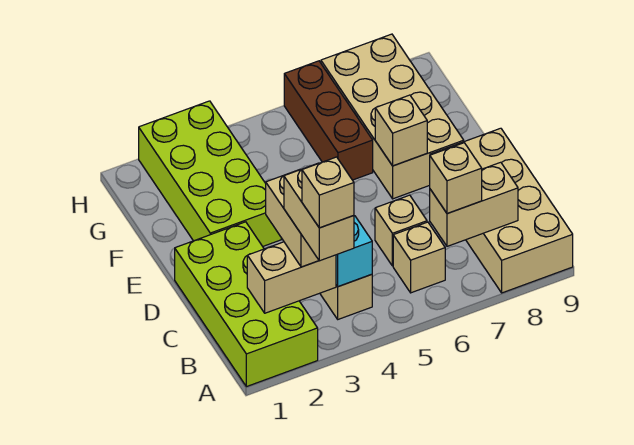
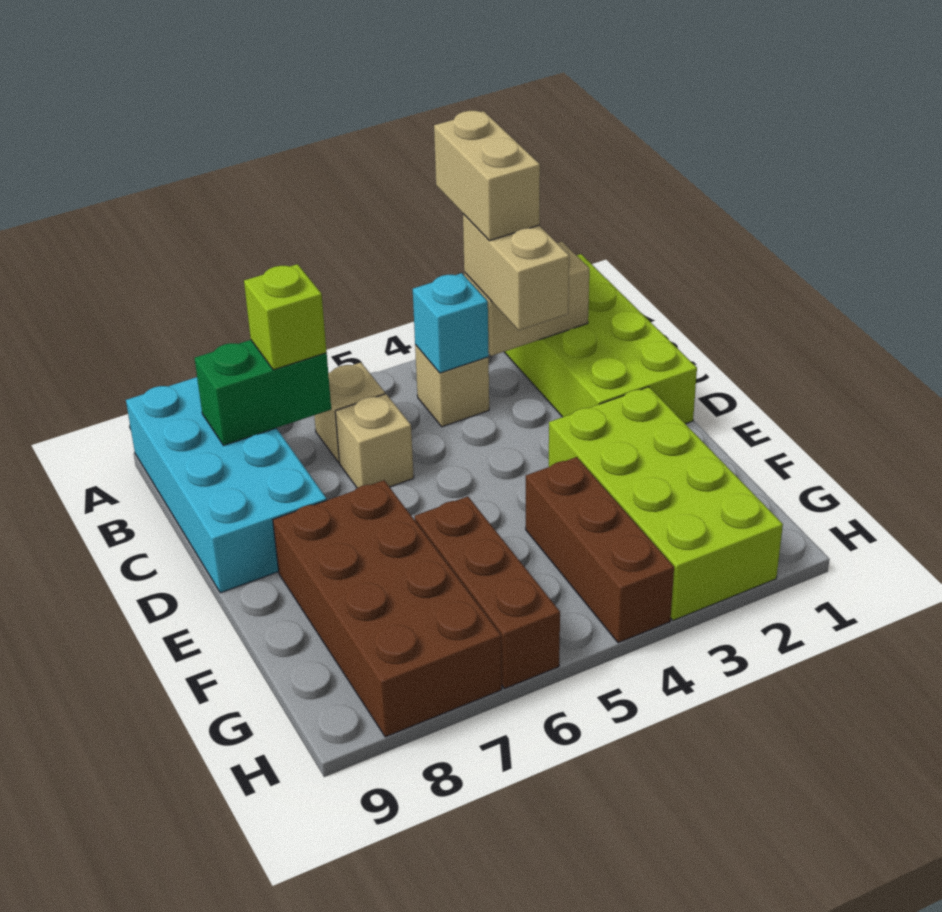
tan 1x1 brick [302,157,354,228] -> none
tan 2x4 brick [430,128,573,293] -> cyan 2x4 brick [126,377,327,593]
tan 1x2 brick [430,162,518,246] -> green 1x2 brick [194,340,331,445]
tan 1x1 brick [430,143,482,214] -> lime 1x1 brick [244,264,327,370]
tan 2x4 brick [321,34,464,199] -> brown 2x4 brick [273,480,502,737]
tan 1x1 brick [375,95,427,166] -> none
none -> brown 1x3 brick [526,457,674,643]

